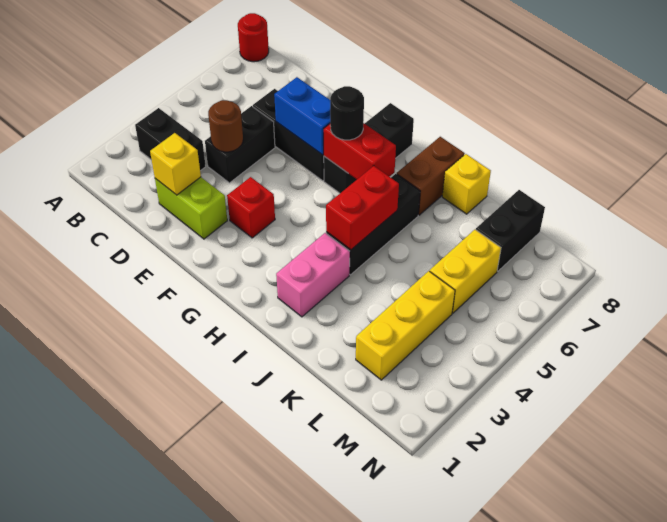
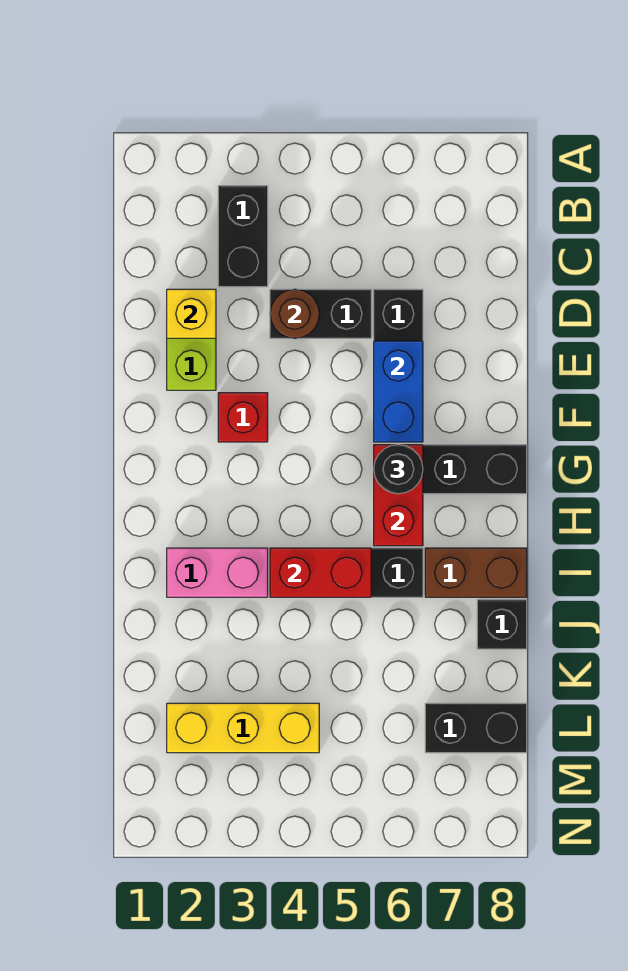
red 1x1 round brick [238,13,269,62] -> none
yellow 1x1 brick [442,154,491,214] -> black 1x1 brick [477,600,527,649]
yellow 1x2 brick [430,230,501,313] -> none

